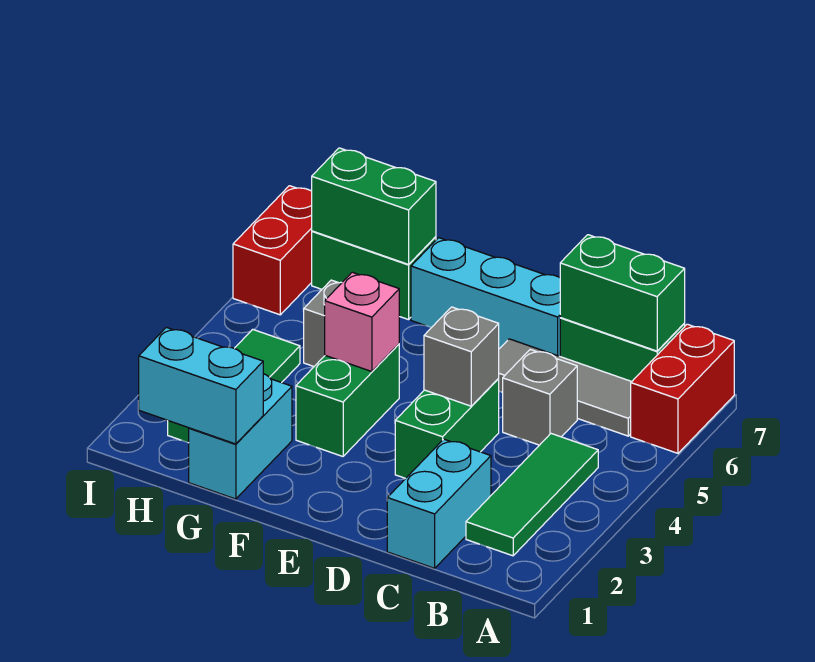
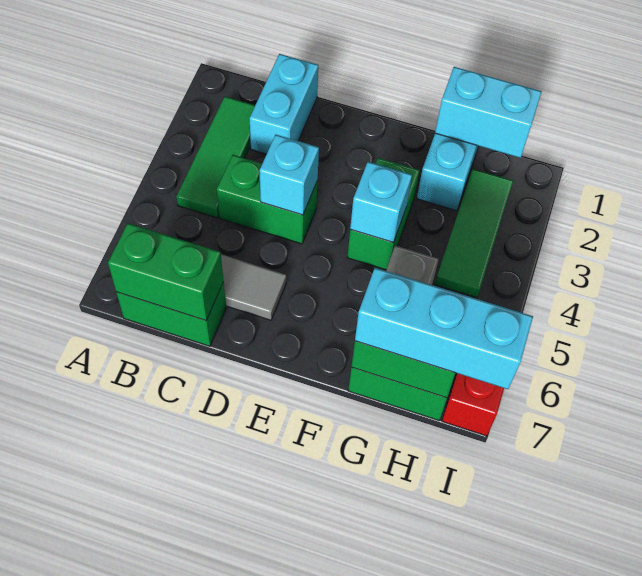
red 1x2 brick [631,324,734,453] -> none
grey 1x1 brick [502,350,577,445] -> none
green 1x2 brick [395,379,499,478] -> green 1x2 brick turned to [217,155,318,244]
grey 1x1 brick [424,307,499,406] -> cyan 1x1 brick [259,135,319,215]
cyan 1x3 brick [411,238,560,356] -> cyan 1x3 brick moved to [355,268,533,389]
pink 1x1 brick [325,272,399,372] -> cyan 1x1 brick [350,162,412,243]

